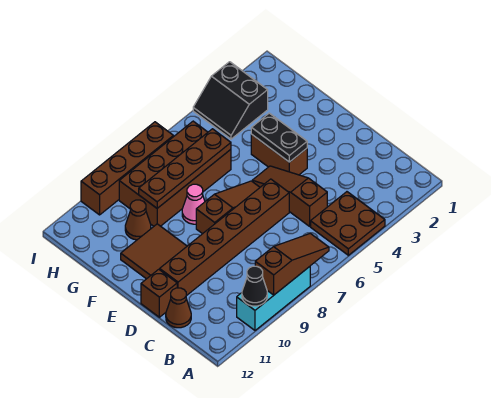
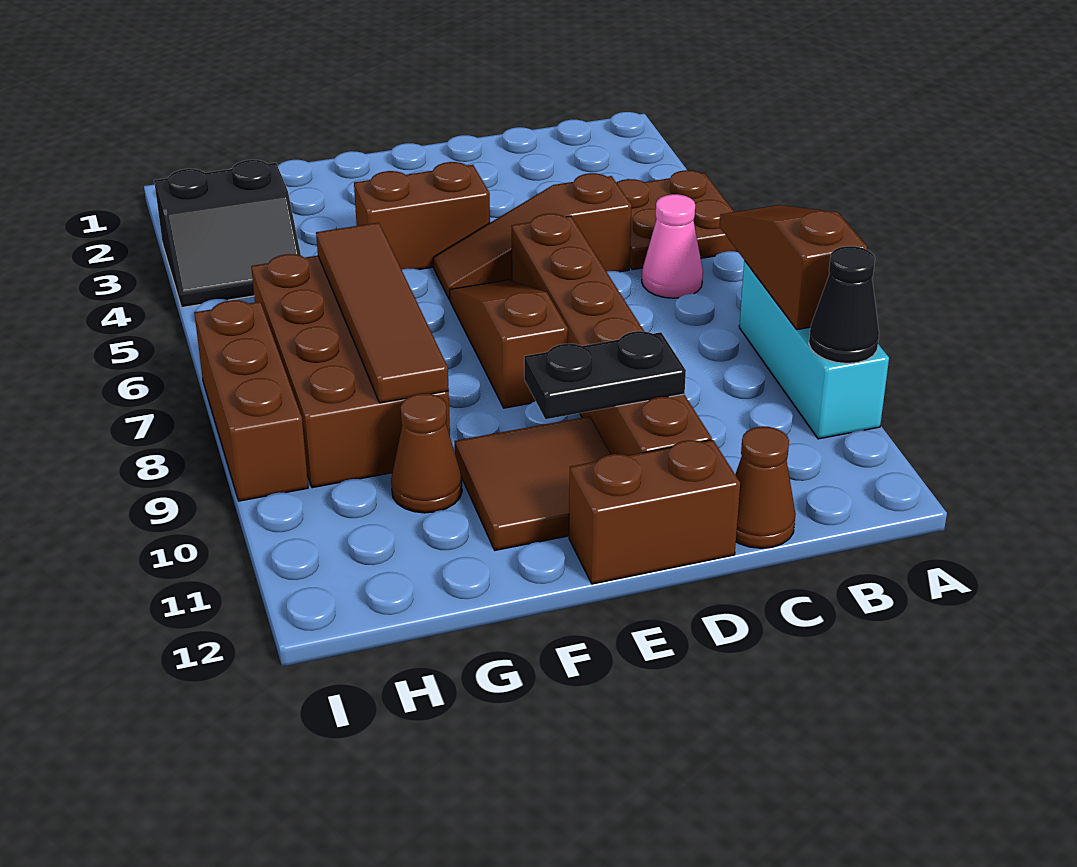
brown 1x1 brick [141,269,177,317] -> brown 1x2 brick [569,440,740,584]
black 1x2 plate [251,113,307,162] -> black 1x2 plate moved to [524,331,686,419]
pink 1x1 cone [182,184,205,224] -> pink 1x1 cone moved to [642,194,703,298]
brown 1x4 plate [139,129,231,208] -> brown 1x4 tile [316,223,449,403]
brown 1x4 brick [81,122,173,215] -> brown 1x3 brick [194,300,308,501]

